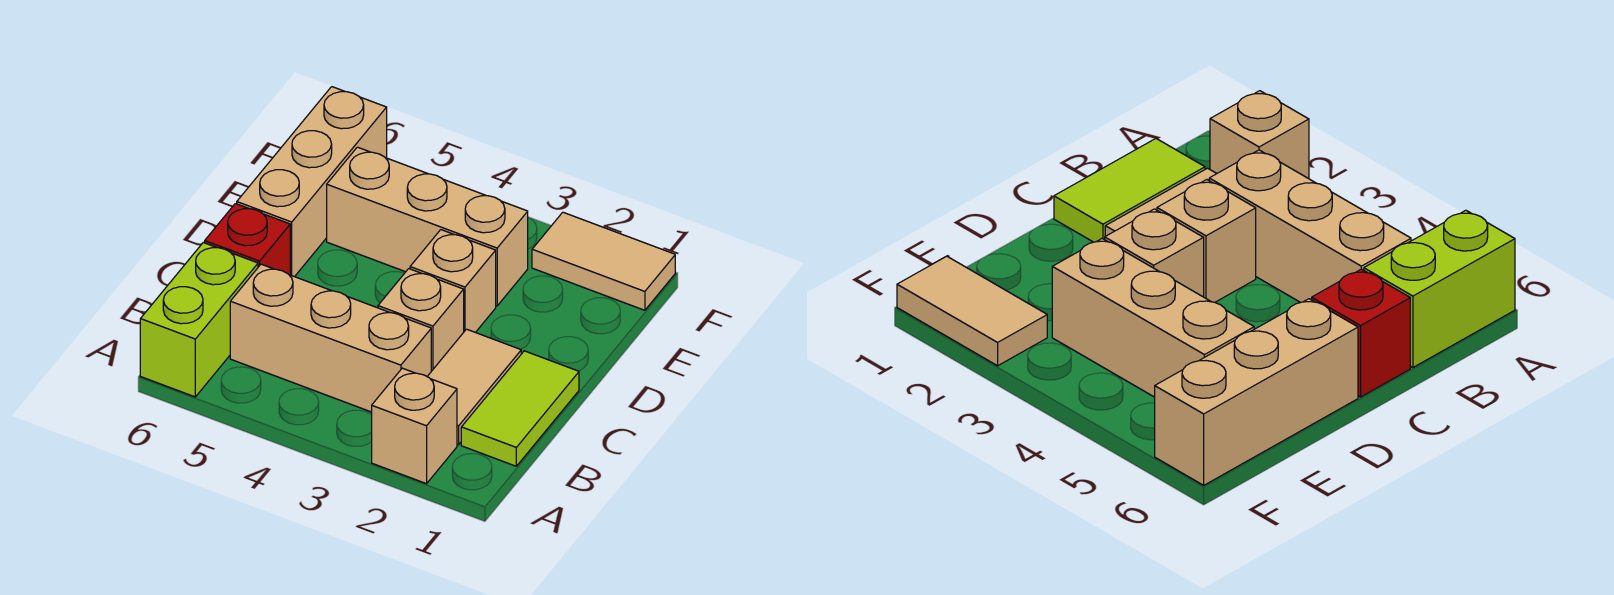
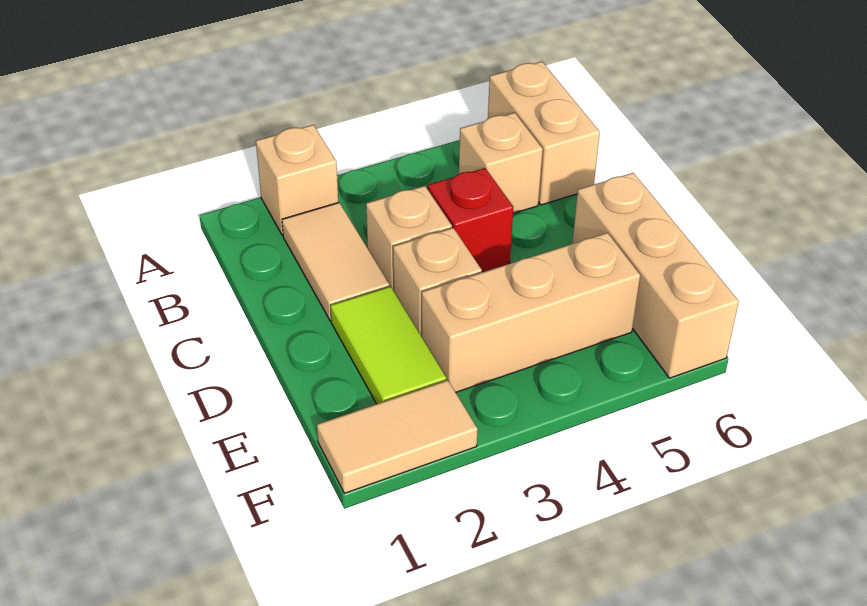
lime 1x2 brick [140,243,258,397] -> tan 1x2 brick [488,62,600,205]
lime 1x2 tile [461,351,579,466] -> lime 1x2 tile moved to [331,286,446,404]
tan 1x3 brick [230,264,431,412] -> tan 1x1 brick [459,113,543,214]
red 1x1 brick [205,204,290,275] -> red 1x1 brick moved to [428,168,513,272]

